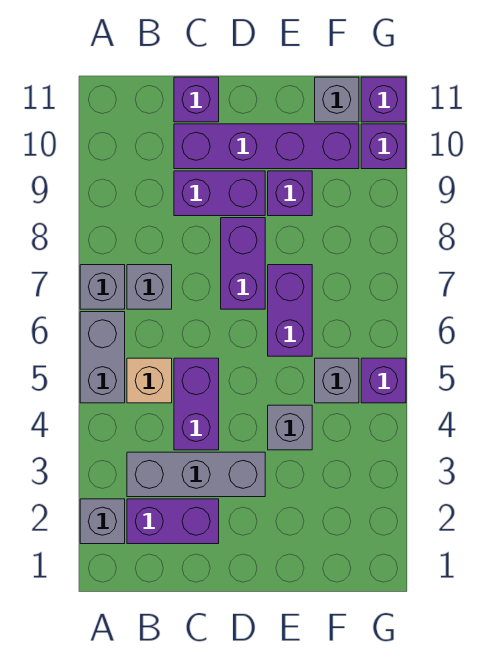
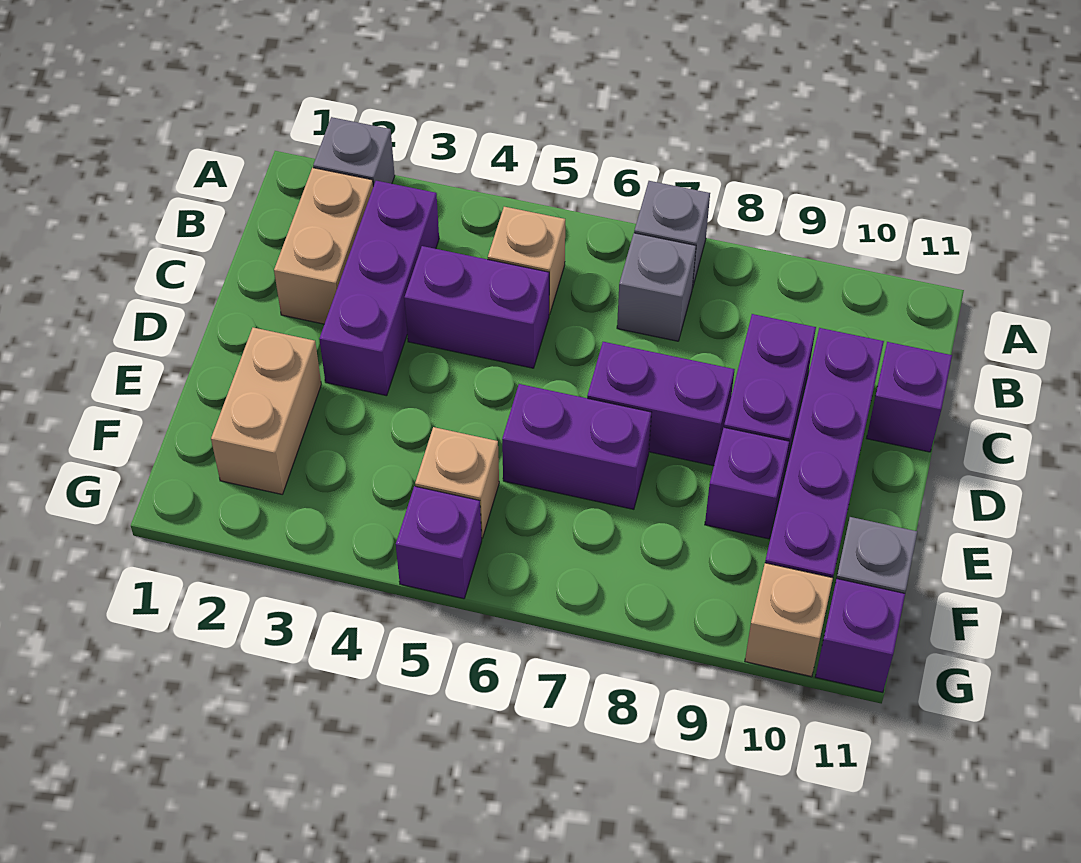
grey 1x2 brick [80,312,125,403] -> none
purple 1x2 brick [127,499,219,544] -> tan 1x2 brick [274,168,373,324]
grey 1x3 brick [127,452,265,497] -> purple 1x3 brick [319,181,439,396]
none -> tan 1x2 brick [211,328,321,494]
grey 1x1 brick [268,405,312,450] -> none
grey 1x1 brick [315,358,359,403] -> tan 1x1 brick [415,427,499,538]
purple 1x1 brick [361,124,406,169] -> tan 1x1 brick [745,563,833,677]

